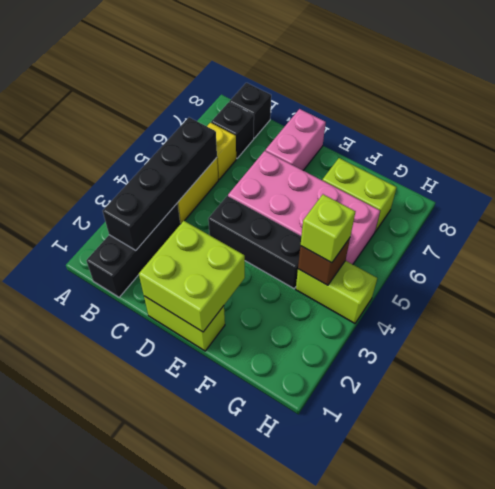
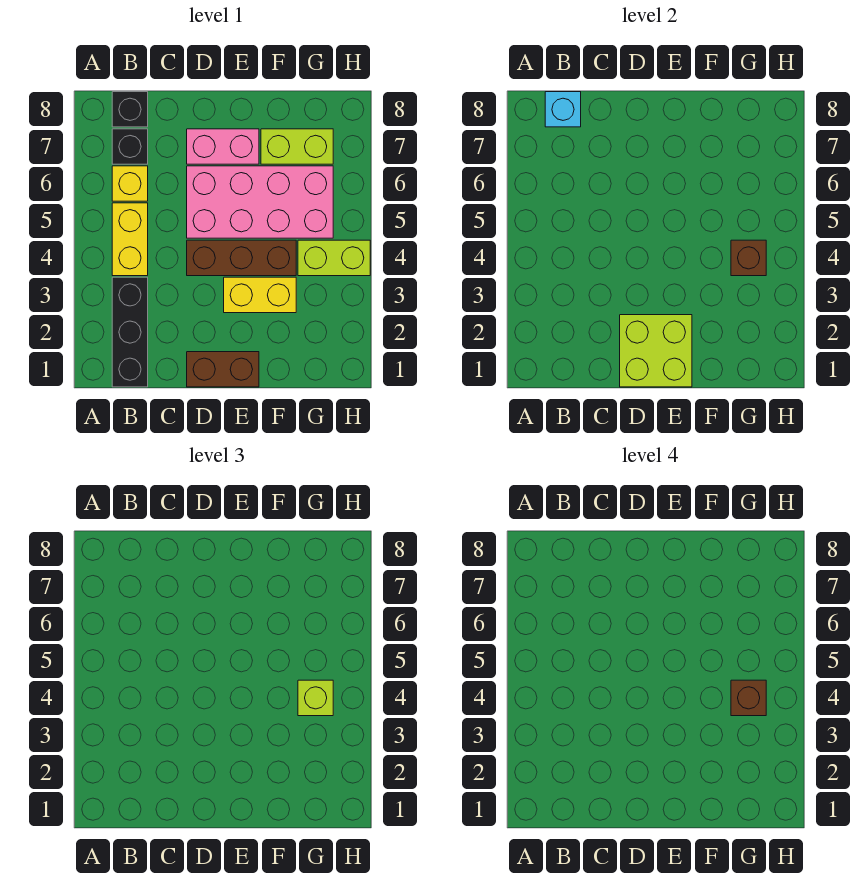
black 1x4 brick [103,117,217,250] -> none
none -> cyan 1x1 brick [545,92,581,127]
lime 1x2 brick [144,296,225,351] -> brown 1x2 brick [187,352,259,387]
black 1x3 brick [208,196,301,288] -> brown 1x3 brick [187,240,296,276]
pink 1x2 brick [266,109,326,170] -> pink 1x2 brick turned to [187,129,259,164]
none -> yellow 1x2 brick [224,277,296,313]
none -> brown 1x1 brick [731,680,766,716]

